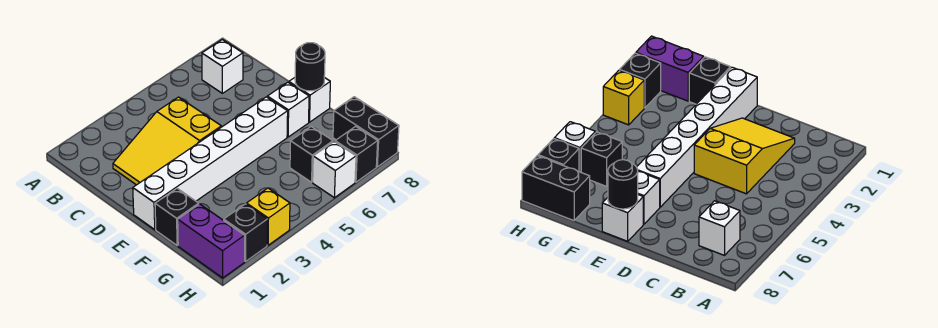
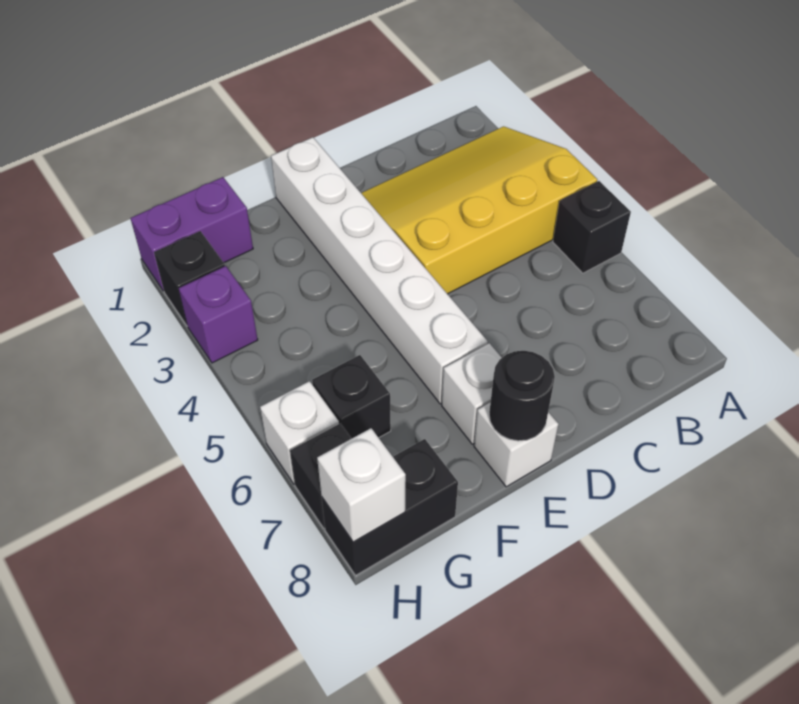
white 1x1 brick [202,40,243,93] -> white 1x1 brick moved to [317,428,406,542]
yellow 2x3 slope [113,97,221,185] -> yellow 3x4 slope [361,126,597,294]
black 1x1 brick [155,188,199,246] -> black 1x1 brick moved to [553,181,631,273]
yellow 1x1 brick [246,188,290,245] -> purple 1x1 brick [179,266,258,363]

